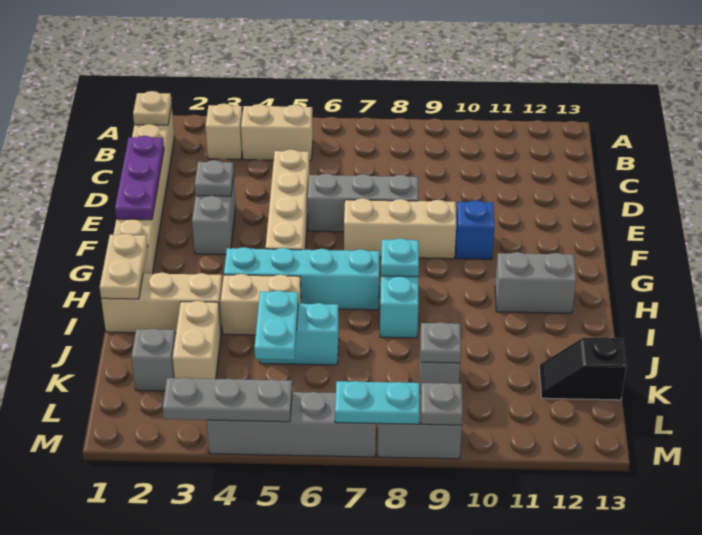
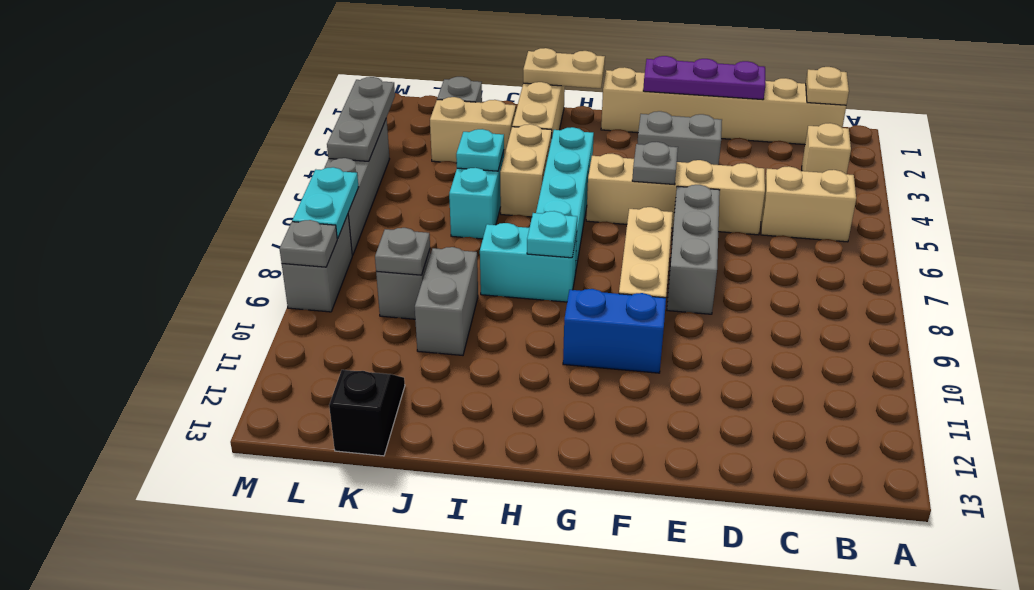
tan 1x2 brick [241,104,313,161] -> tan 1x2 brick turned to [761,166,856,242]
grey 1x1 plate [195,160,234,196] -> grey 1x1 plate moved to [632,142,678,185]
blue 1x1 brick [456,200,495,259] -> blue 1x2 brick [563,289,666,373]
grey 1x2 brick [495,252,576,313] -> grey 1x2 brick moved to [415,247,478,355]
cyan 1x2 plate [255,291,299,360] -> cyan 1x1 plate [456,129,504,171]

